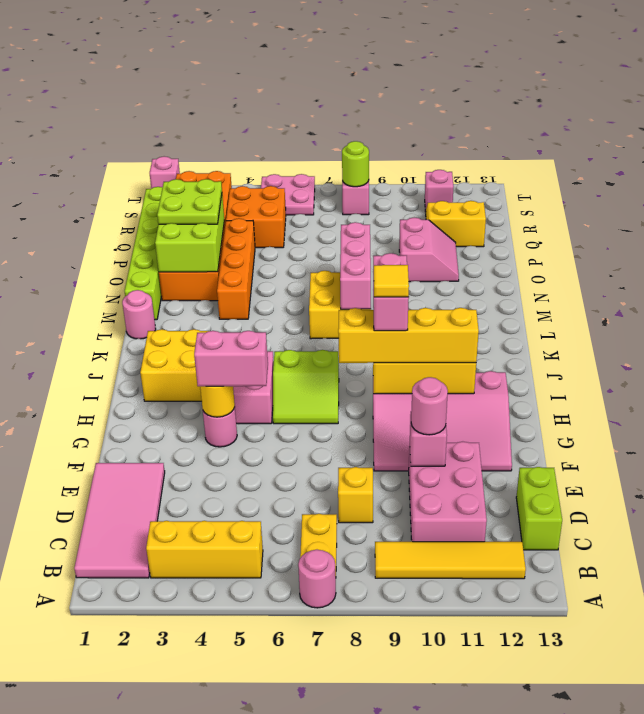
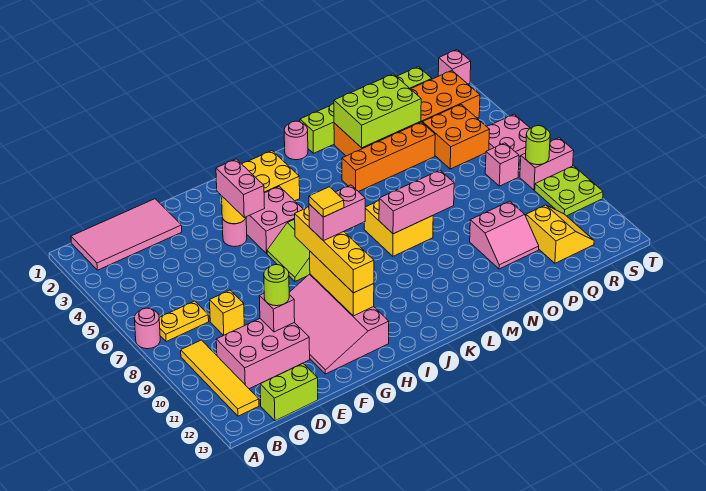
yellow 1x3 brick [146,521,263,578] -> none
pink 1x1 round brick [411,377,448,435] -> lime 1x1 round brick [264,265,289,306]
lime 2x2 plate [157,179,222,224] -> lime 2x2 plate moved to [535,166,603,216]
pink 1x1 brick [425,170,454,212] -> pink 1x1 brick moved to [485,143,519,186]

